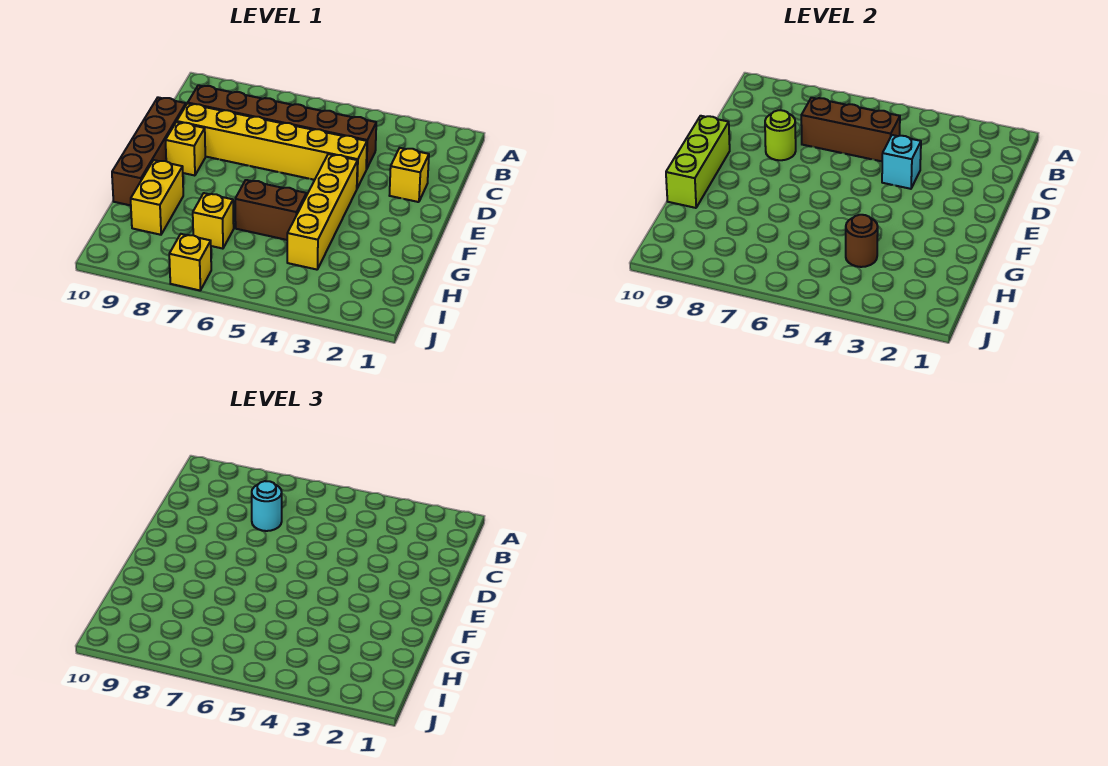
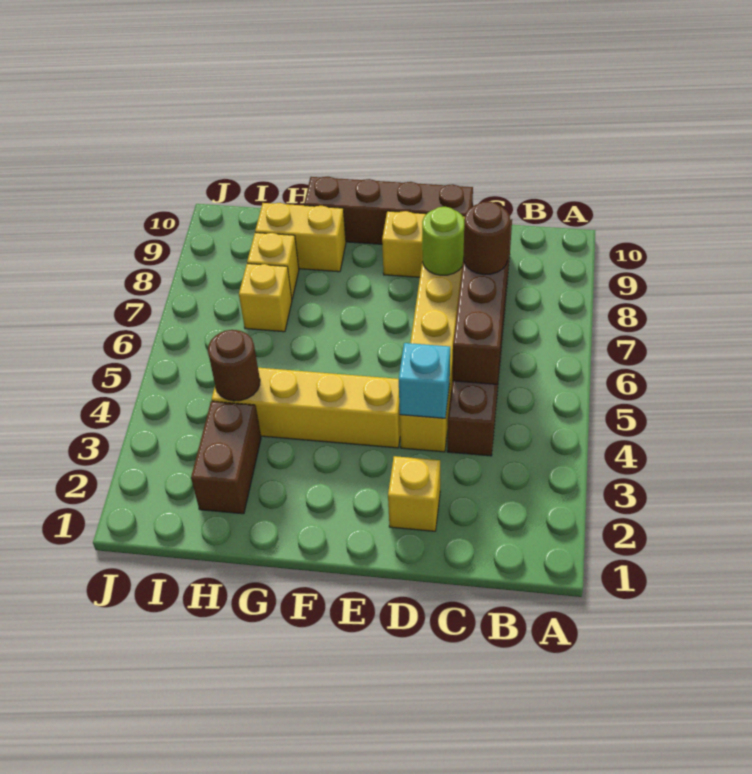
cyan 1x1 round brick [252,481,282,531] -> brown 1x1 round brick [463,201,510,275]
lime 1x3 brick [666,116,730,208] -> none
brown 1x2 brick [235,180,307,240] -> brown 1x2 brick moved to [191,401,261,514]
yellow 1x1 brick [169,234,211,290] -> yellow 1x1 brick moved to [247,233,299,299]

